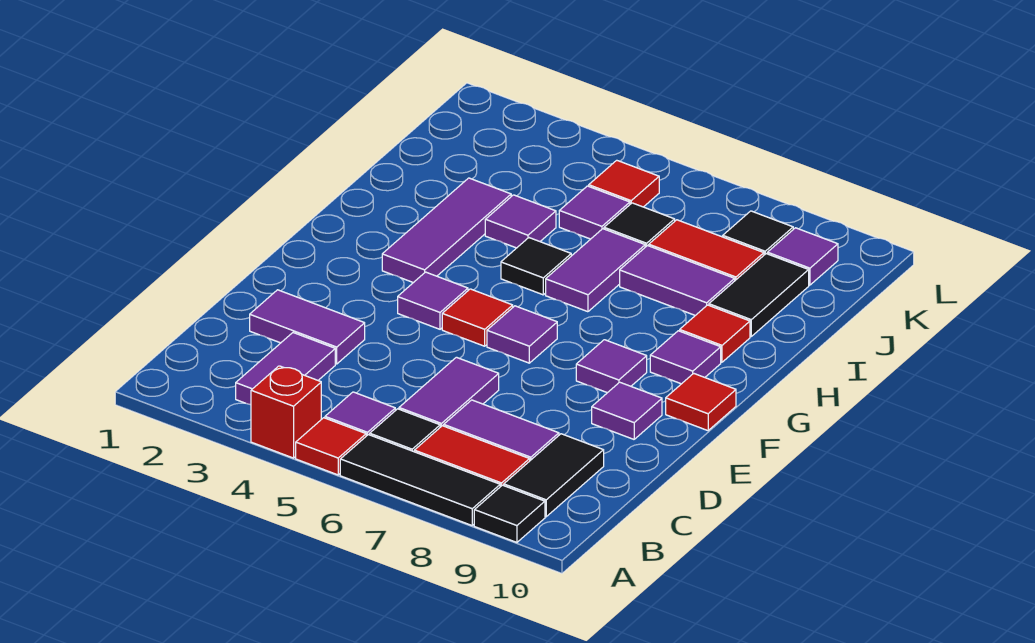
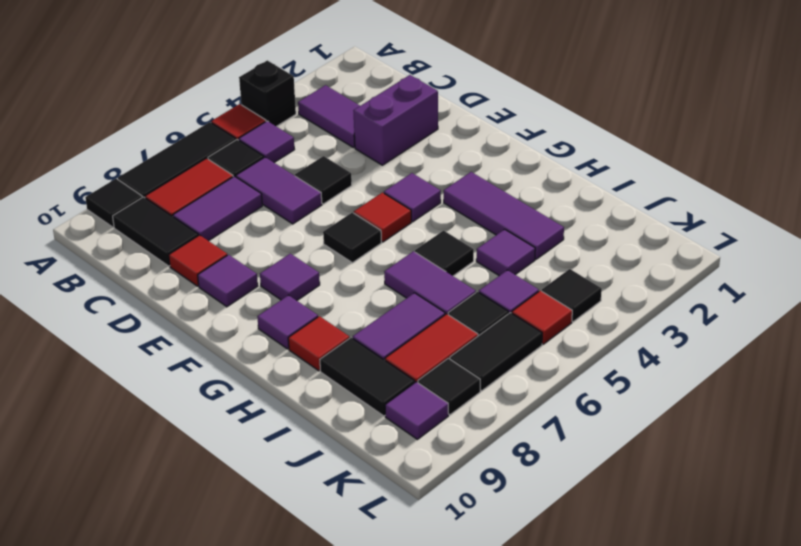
red 1x1 brick [251,366,321,458] -> black 1x1 brick [239,60,296,126]
purple 1x2 tile [250,290,365,364] -> purple 1x2 brick [353,75,438,165]
none -> black 1x1 tile [295,156,352,204]
purple 1x1 tile [487,306,557,363] -> black 1x1 tile [323,212,381,263]
red 1x1 tile [666,373,736,431] -> red 1x1 tile moved to [169,235,227,286]
none -> black 1x1 tile [542,269,602,322]
none -> black 1x2 tile [450,313,542,391]

